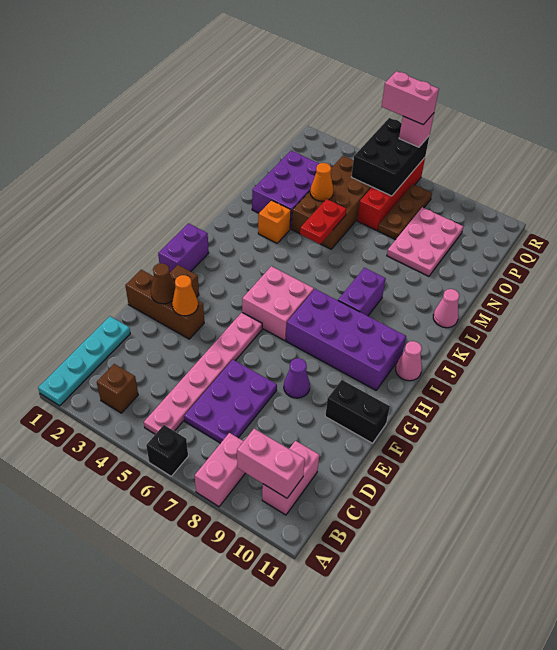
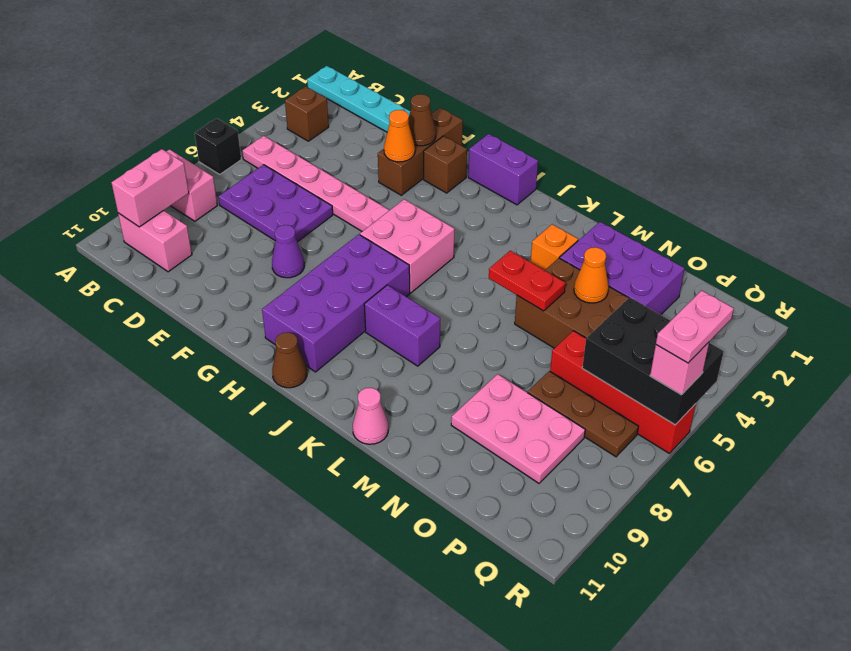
black 1x2 brick [325,380,390,443] -> none
pink 1x1 cone [396,341,422,381] -> brown 1x1 cone [272,332,307,388]
pink 1x2 brick [382,71,439,125] -> pink 1x2 plate [656,290,734,363]

